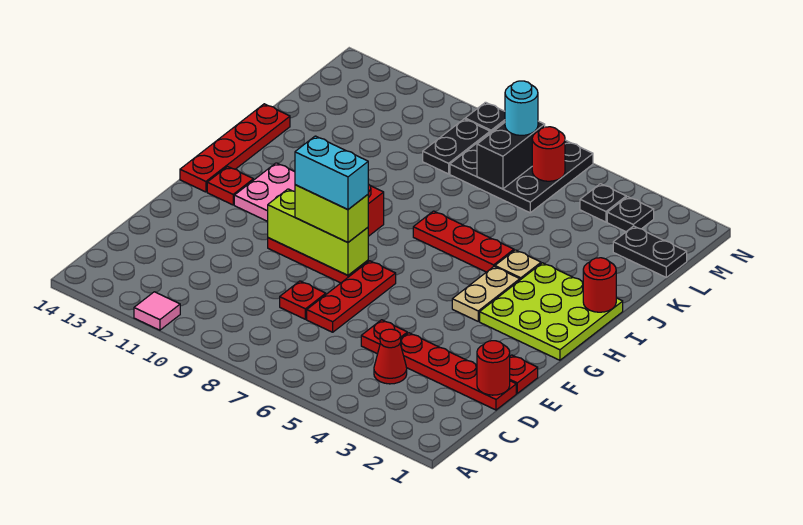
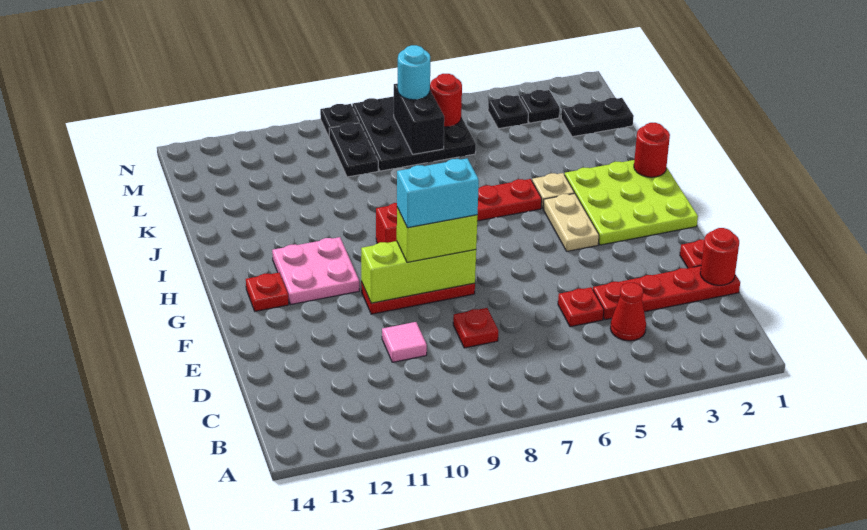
pink 1x1 tile [134,292,180,330] -> pink 1x1 tile moved to [382,322,427,362]
red 1x3 plate [307,261,396,332] -> none
red 1x4 plate [180,104,290,192] -> none

